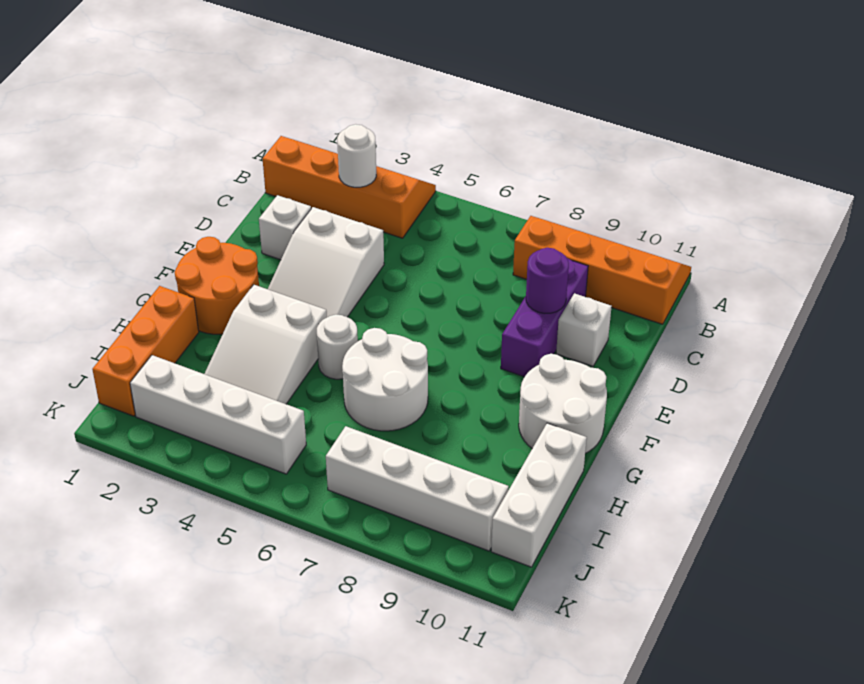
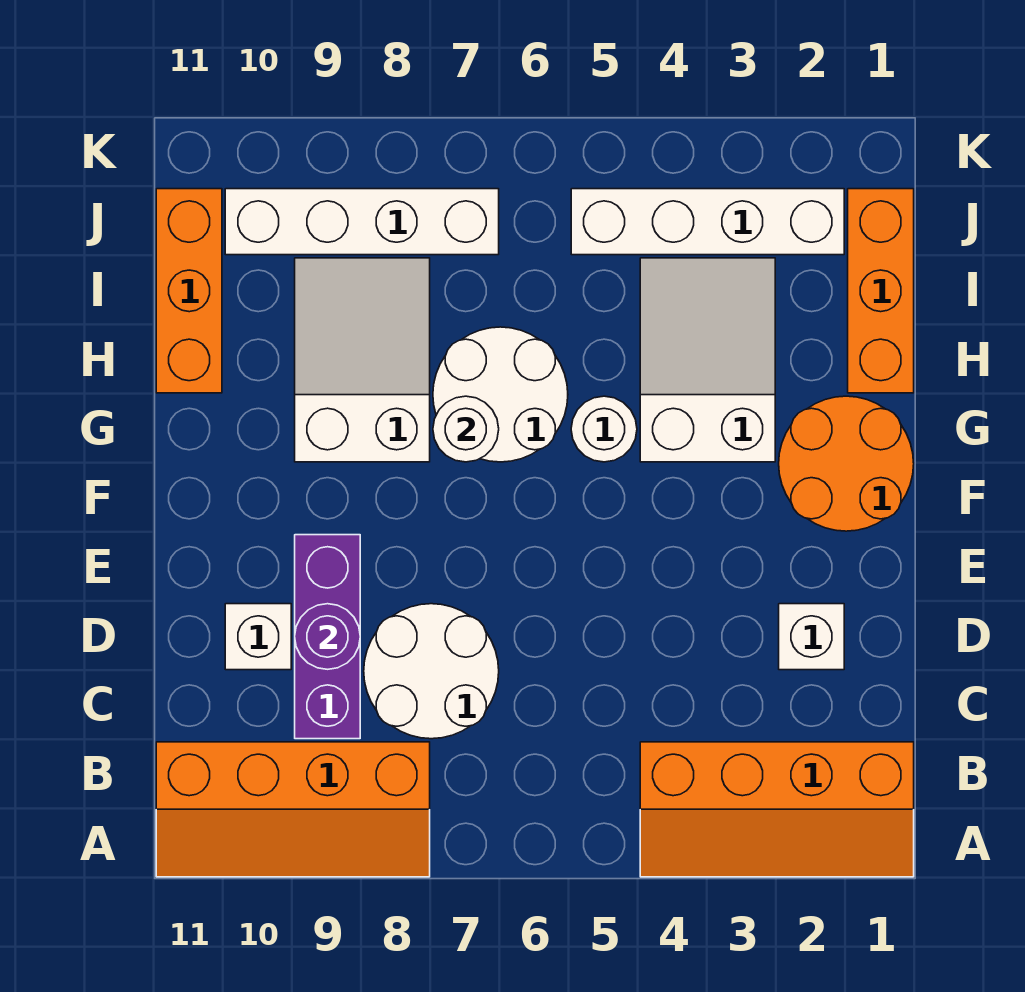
white 1x1 round brick [337,124,376,187] -> white 1x1 round brick moved to [433,396,499,462]
white 2x3 slope [268,207,384,317] -> white 2x3 slope moved to [295,258,430,462]
white 2x2 round brick [519,354,607,453] -> white 2x2 round brick moved to [364,604,499,739]
white 1x3 brick [491,423,587,567] -> orange 1x3 brick [156,189,222,393]

